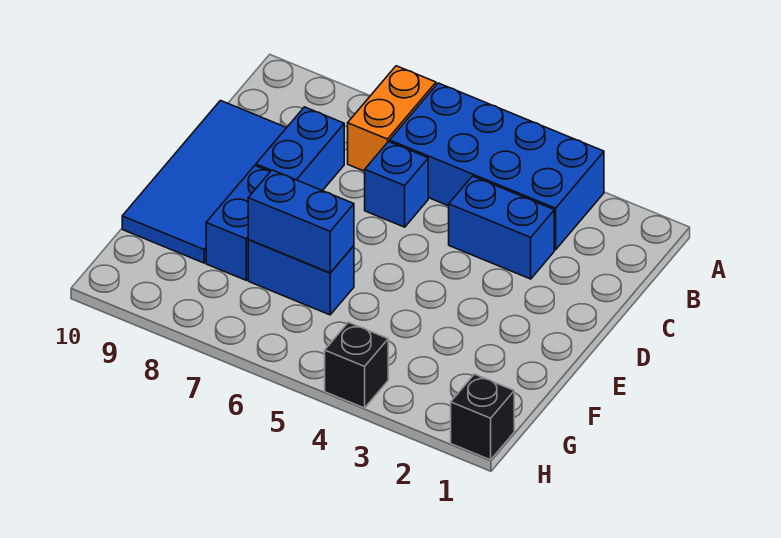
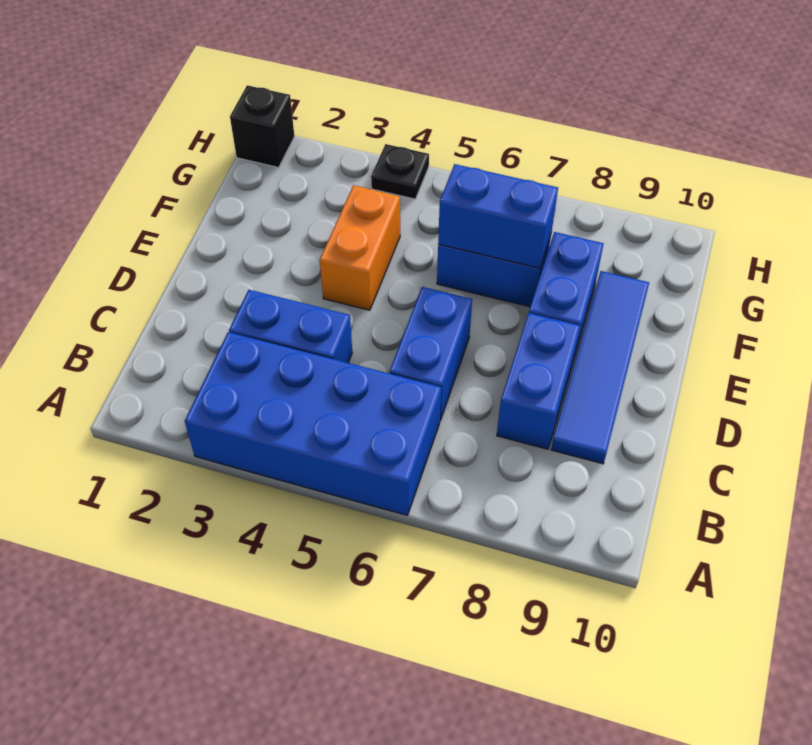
orange 1x2 brick [348,66,436,171] -> orange 1x2 brick moved to [320,185,400,310]
blue 1x1 brick [365,142,428,227] -> blue 1x2 brick [389,287,472,421]
blue 2x4 tile [122,101,286,263] -> blue 1x4 tile [551,271,649,464]
black 1x1 brick [325,322,388,408] -> black 1x1 plate [371,144,429,199]

